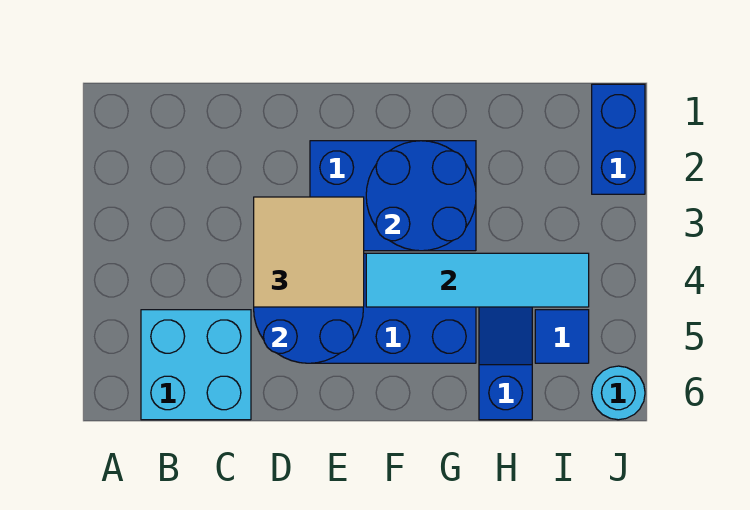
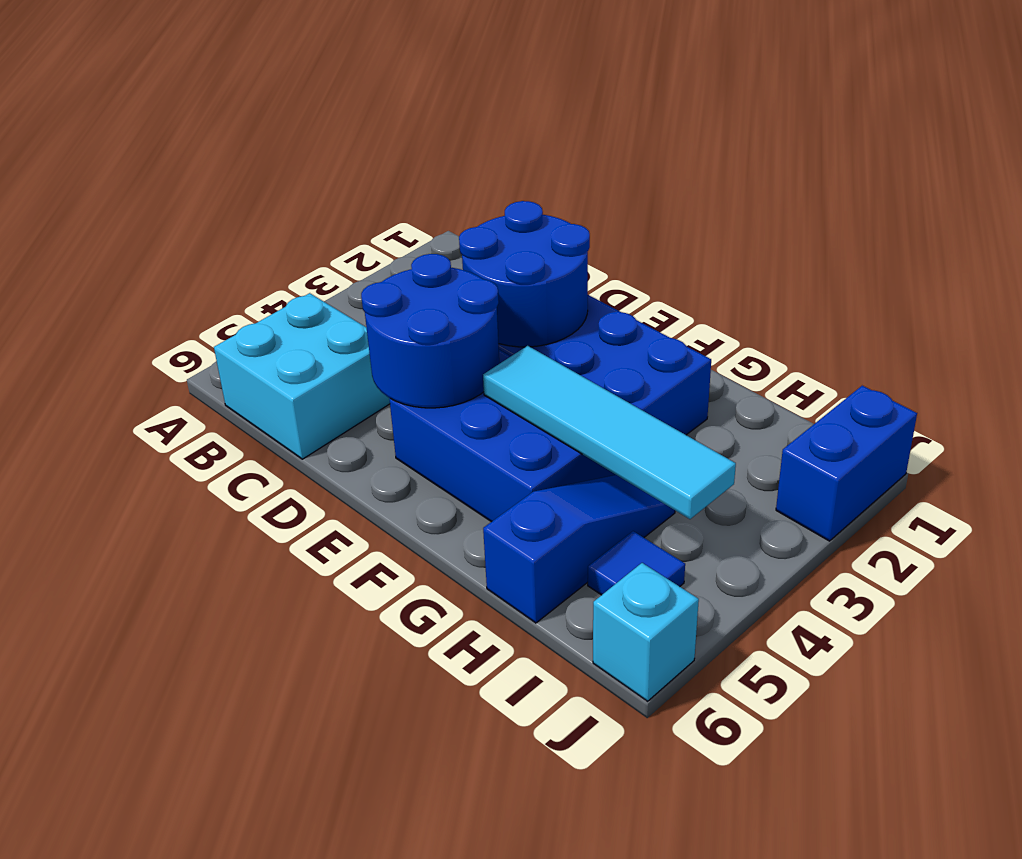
tan 2x2 tile [254,197,364,307] -> none
blue 2x2 round brick [366,141,476,251] -> blue 2x2 round brick moved to [459,201,590,347]
cyan 1x1 round brick [592,366,645,420] -> cyan 1x1 brick [593,563,699,701]

